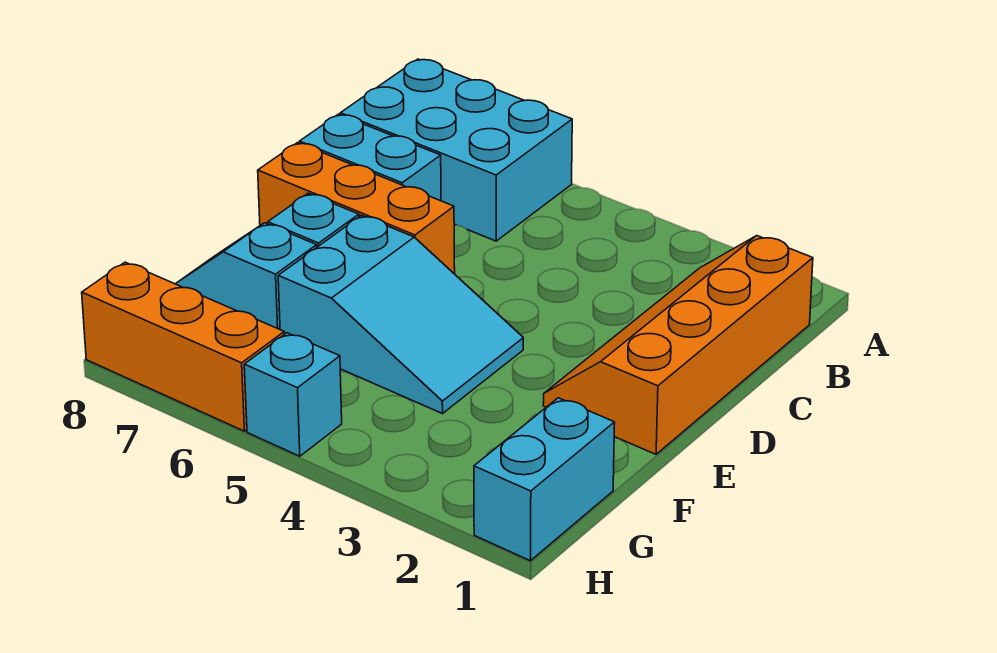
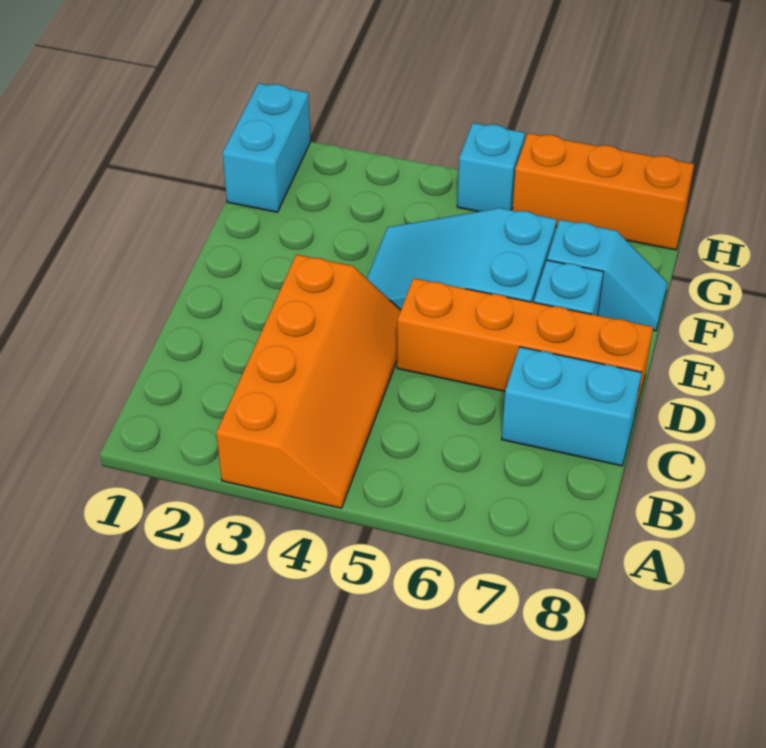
cyan 2x3 brick [340,59,572,241] -> none
orange 2x4 slope [543,236,813,454] -> orange 2x4 slope moved to [216,254,401,508]
orange 1x3 brick [258,143,455,273] -> orange 1x4 brick [397,278,653,418]

